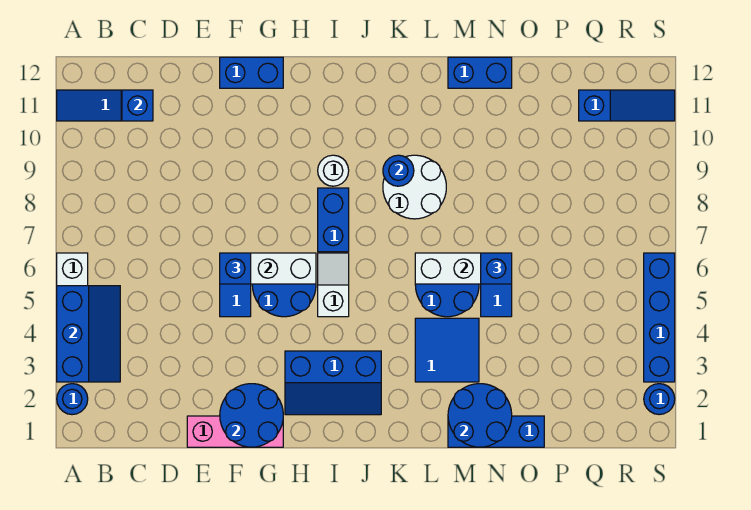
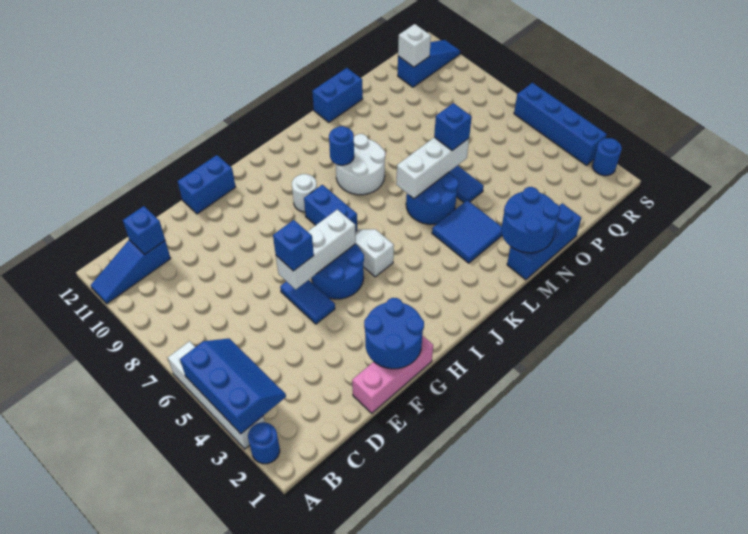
blue 2x3 slope [285,351,381,415] -> none
none -> white 1x1 brick [398,24,431,67]

